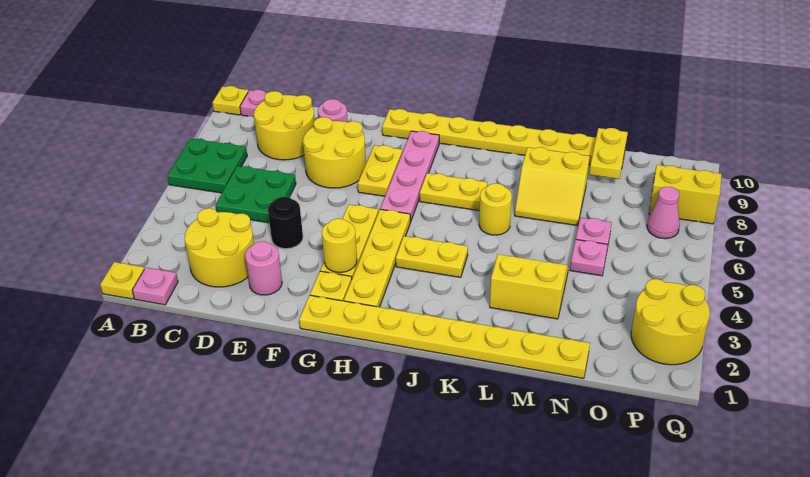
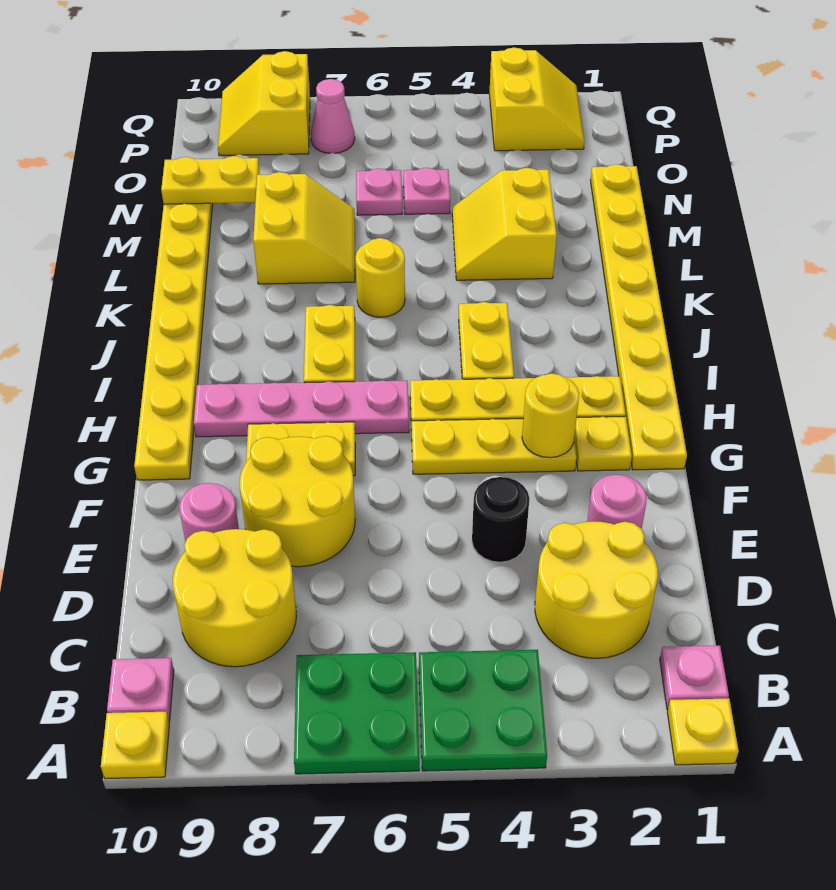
green 2x2 plate [215,166,296,223] -> green 2x2 plate moved to [419,650,547,771]
yellow 2x2 round brick [631,279,710,365] -> yellow 2x2 slope [489,48,584,151]

